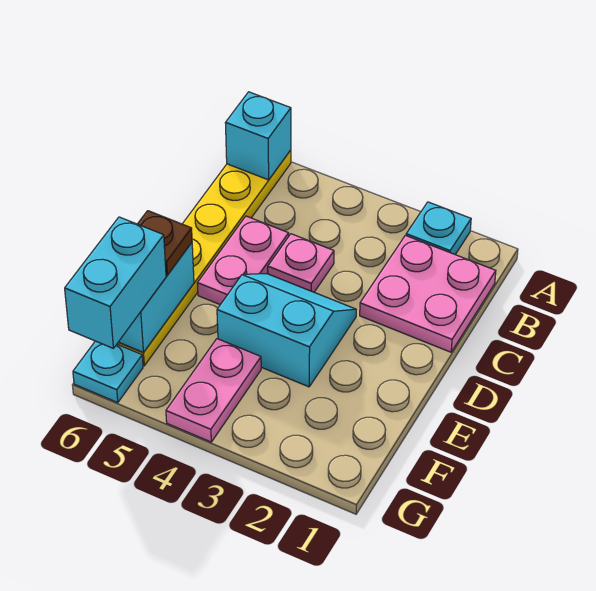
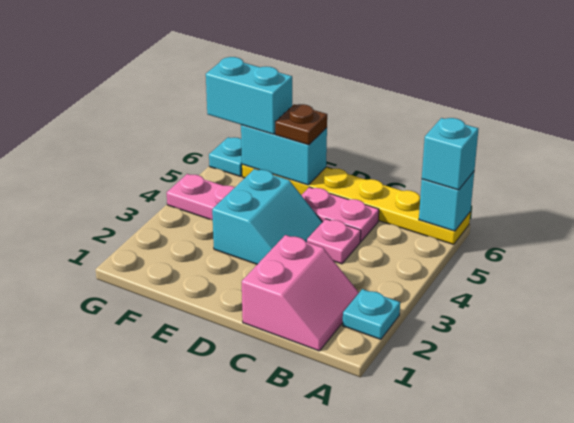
none -> cyan 1x1 brick [422,118,478,190]
pink 2x2 plate [360,235,496,352] -> pink 2x2 slope [242,235,359,351]

